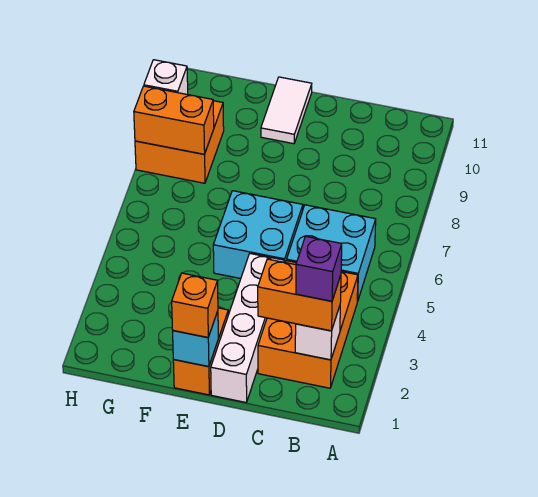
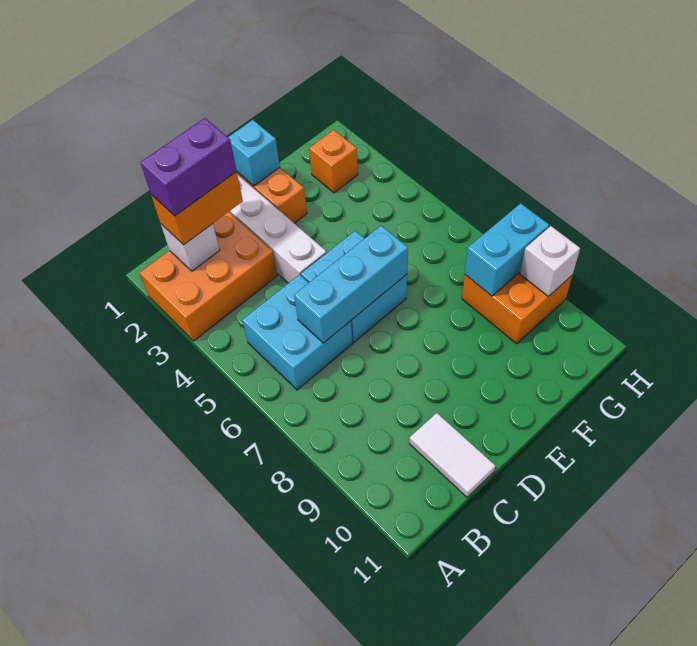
orange 2x3 brick [258,261,358,388] -> orange 2x3 brick turned to [140,212,277,341]
purple 1x1 brick [296,236,342,301] -> purple 1x2 brick [141,118,237,216]
none -> cyan 1x3 brick [294,226,408,343]
orange 1x1 brick [172,273,218,337] -> orange 1x1 brick moved to [309,130,358,193]
white 1x2 tile [261,77,312,144] -> white 1x2 tile moved to [409,413,495,497]
orange 1x2 brick [134,86,214,154] -> cyan 1x2 brick [465,203,549,296]

